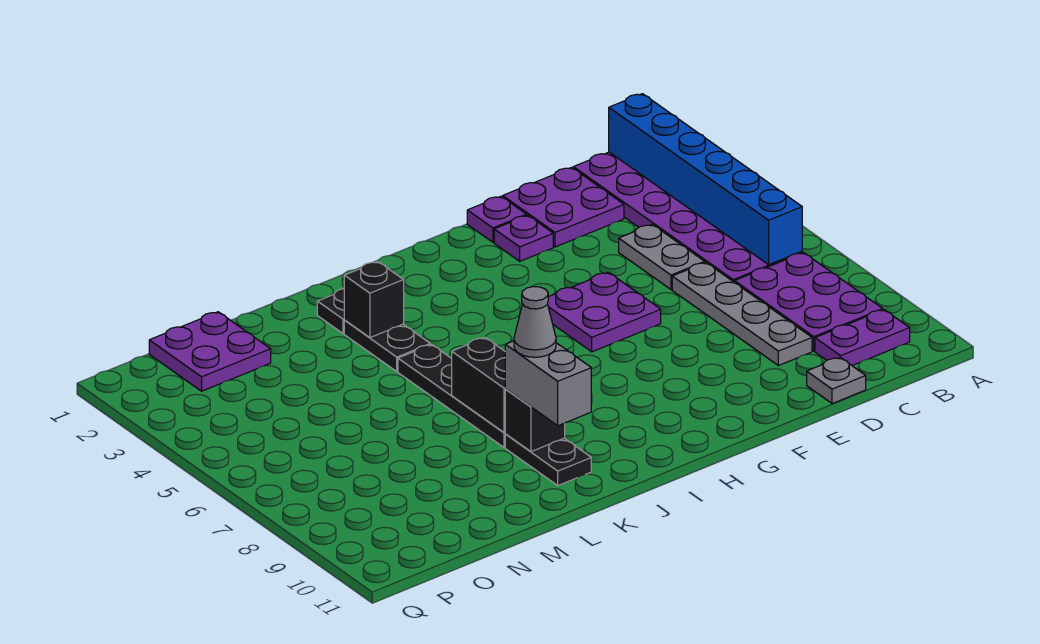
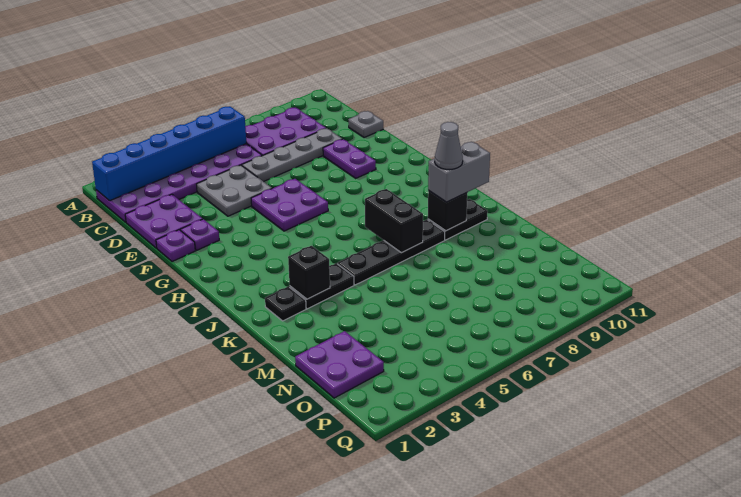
purple 1x2 plate [815,310,910,365] -> purple 1x2 plate moved to [323,139,376,178]
grey 1x2 plate [619,225,705,290] -> grey 2x2 plate [197,165,272,216]
black 1x2 brick [452,338,506,433] -> black 1x2 brick turned to [365,189,423,253]

